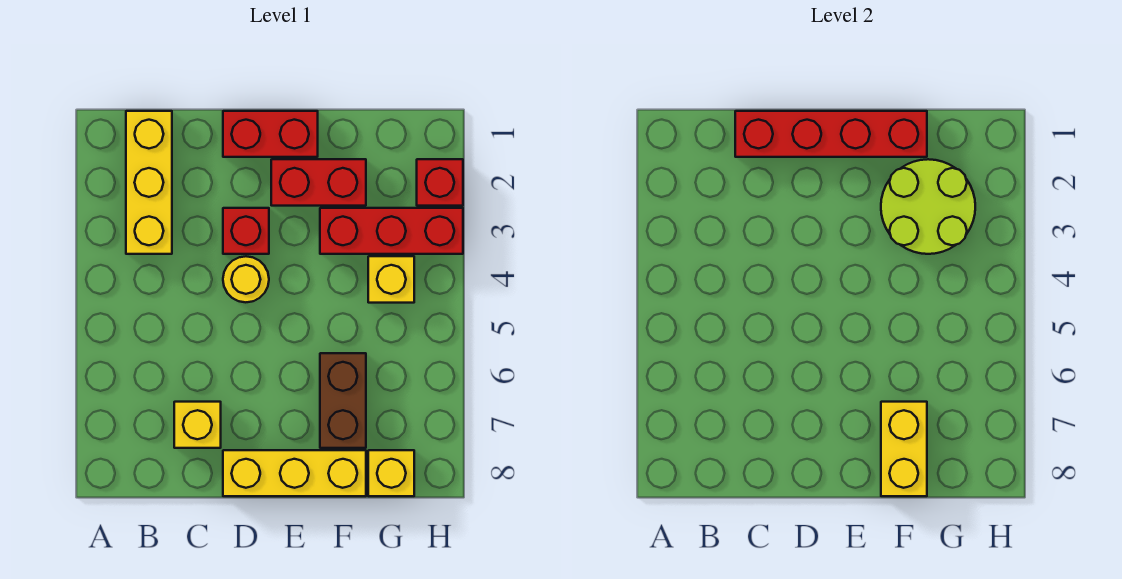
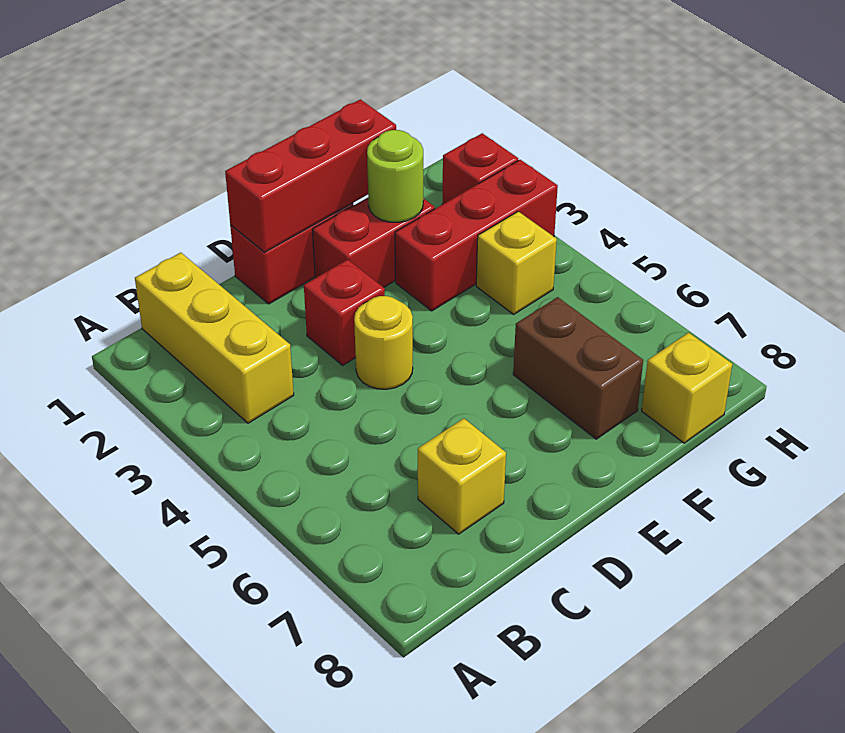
red 1x4 brick [735,111,927,157] -> red 1x3 brick [225,99,396,252]
yellow 1x3 brick [223,450,366,496] -> none
lime 2x2 round brick [881,159,975,254] -> lime 1x1 round brick [367,130,423,222]
yellow 1x2 brick [881,402,927,496] -> none

